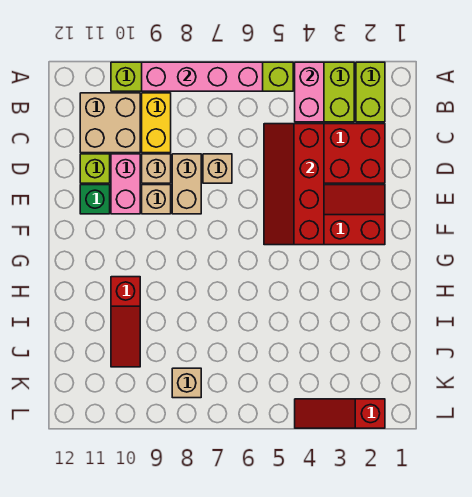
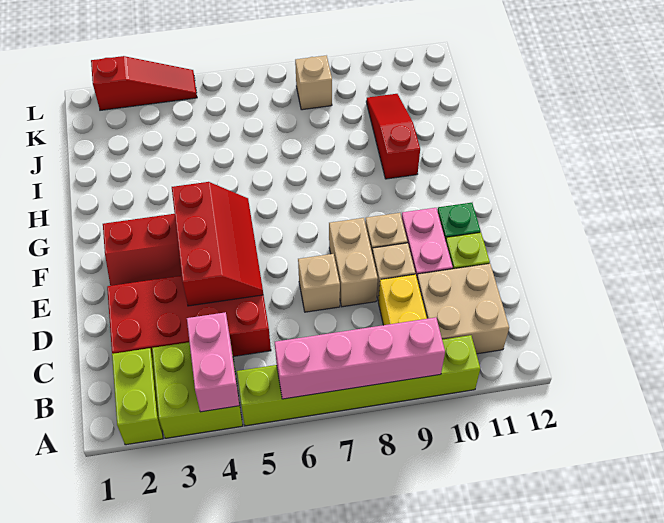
red 2x4 slope [264,124,324,245] -> red 2x3 slope [172,182,263,306]

